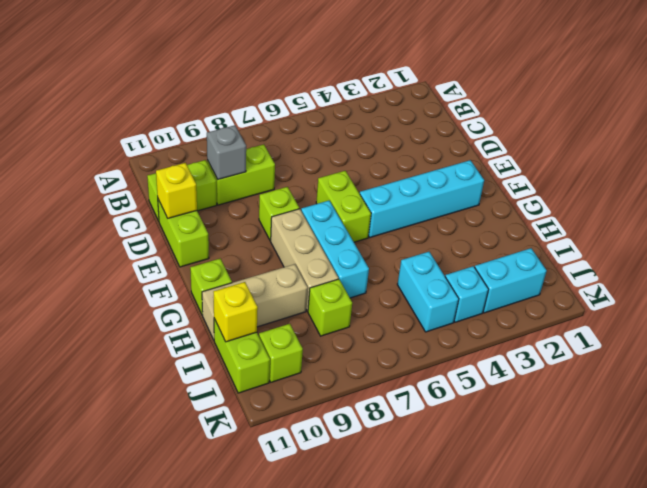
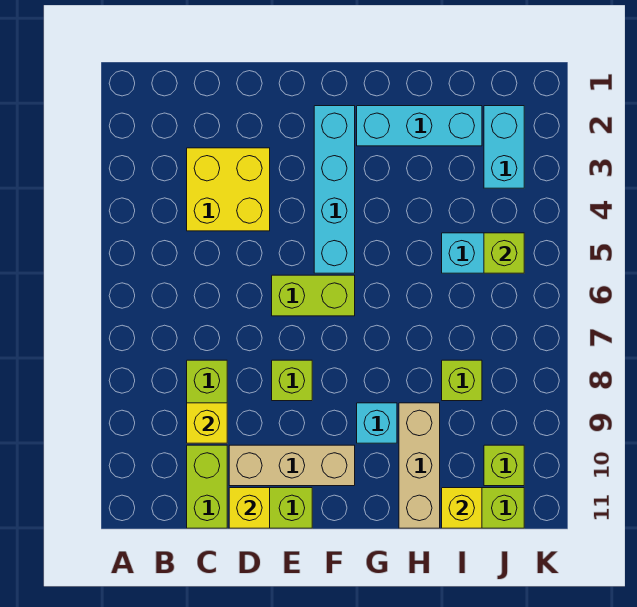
none -> yellow 2x2 brick [187,148,270,231]
grey 1x1 brick [207,125,246,179] -> yellow 1x1 brick [187,403,227,443]
cyan 1x3 brick [301,201,369,298] -> cyan 1x3 brick moved to [357,106,482,146]
tan 1x3 brick [271,209,339,311] -> tan 1x3 brick moved to [229,445,355,486]
lime 1x1 brick [190,259,232,315] -> lime 1x1 brick moved to [484,233,524,273]
cyan 1x1 brick [445,266,488,322] -> cyan 1x1 brick moved to [357,403,397,443]

